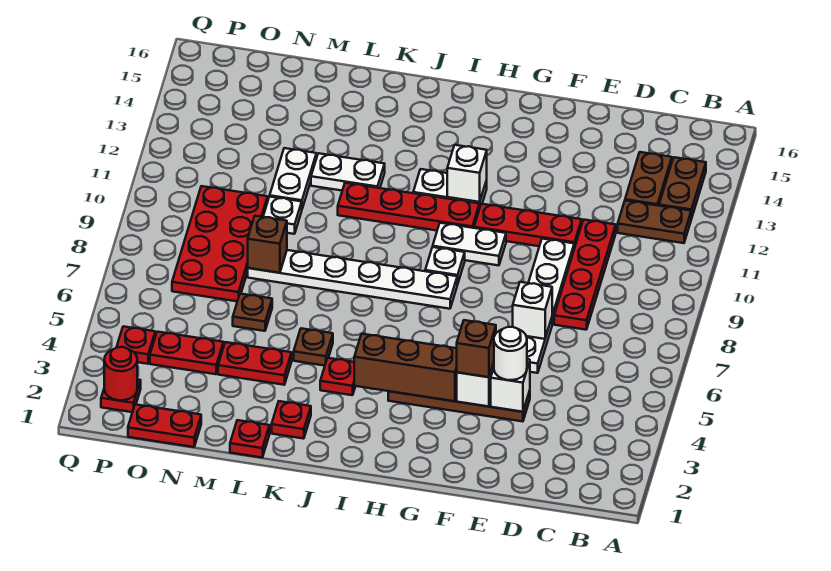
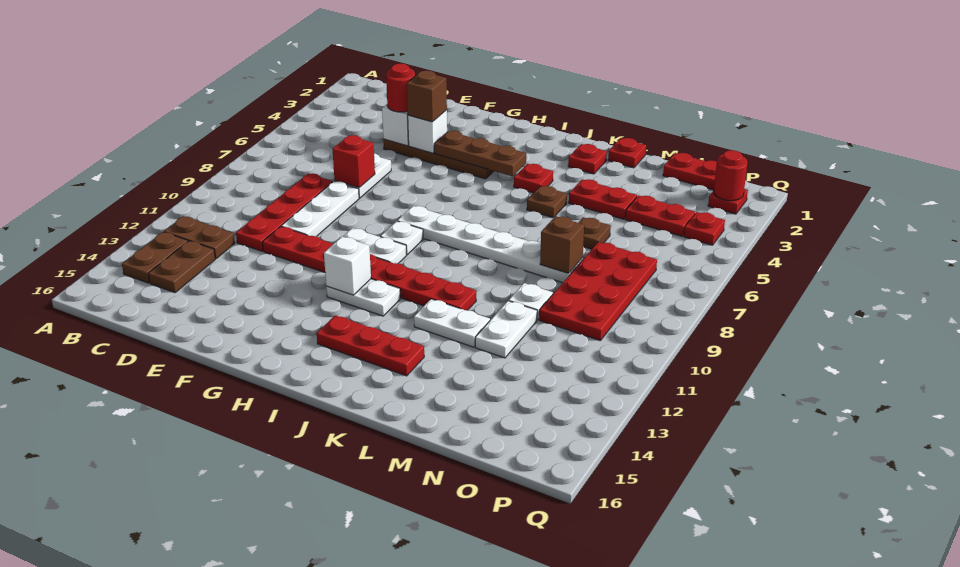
white 1x1 round brick [494,327,527,380] -> red 1x1 round brick [386,64,415,112]
white 1x1 brick [513,282,552,339] -> red 1x1 brick [332,135,375,188]
brown 1x3 brick [354,334,457,401] -> brown 1x3 plate [434,131,526,176]
none -> red 1x3 plate [317,315,424,376]

